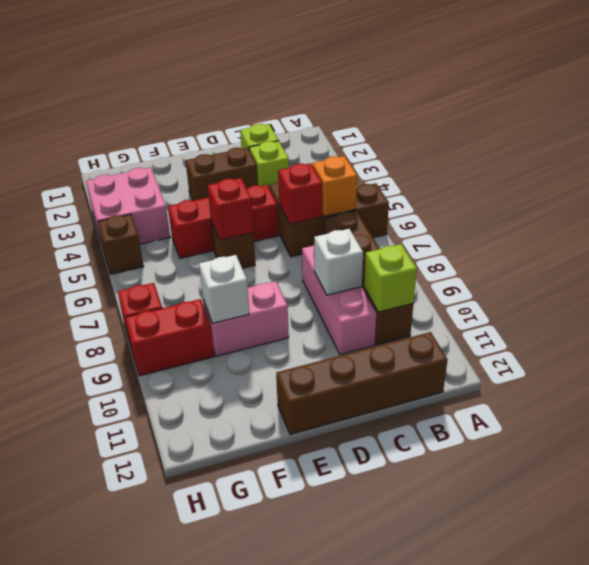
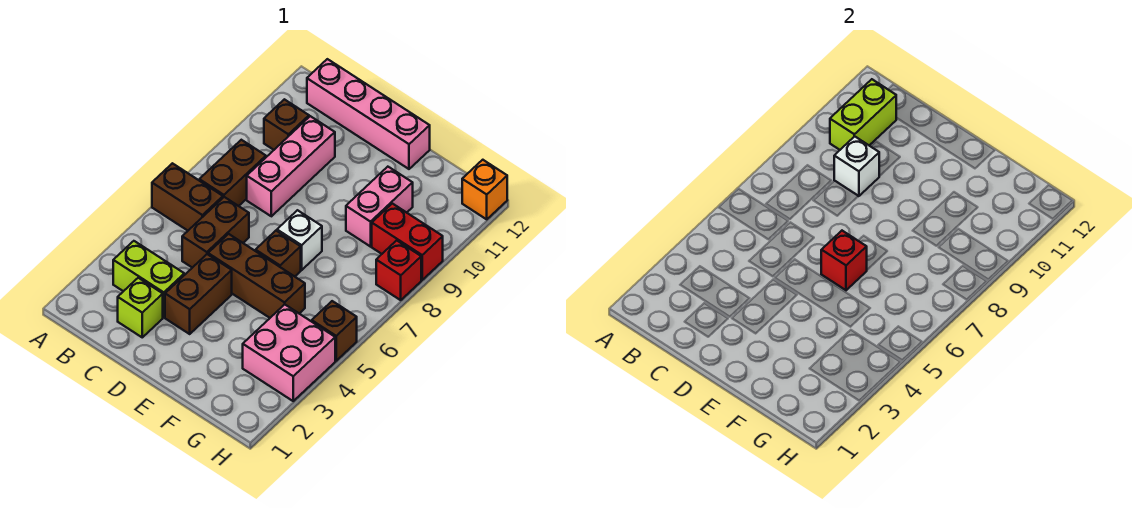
orange 1x1 brick [312,156,357,217] -> orange 1x1 brick moved to [462,160,507,219]
lime 1x1 brick [364,244,417,312] -> lime 1x2 brick [830,79,896,150]
brown 1x4 brick [276,332,448,434] -> pink 1x4 brick [307,59,430,169]
lime 1x1 brick [249,141,289,187] -> lime 1x2 brick [113,241,184,317]
red 1x1 brick [278,163,322,224] -> none
brown 1x2 brick [186,147,258,201] -> brown 1x2 brick turned to [165,254,232,334]
red 1x3 brick [168,185,278,258] -> brown 1x3 brick [208,234,305,318]
pink 1x2 brick [203,281,289,356] -> pink 1x2 brick turned to [346,167,413,247]
white 1x1 brick [199,255,249,323] -> white 1x1 brick moved to [277,210,322,270]

